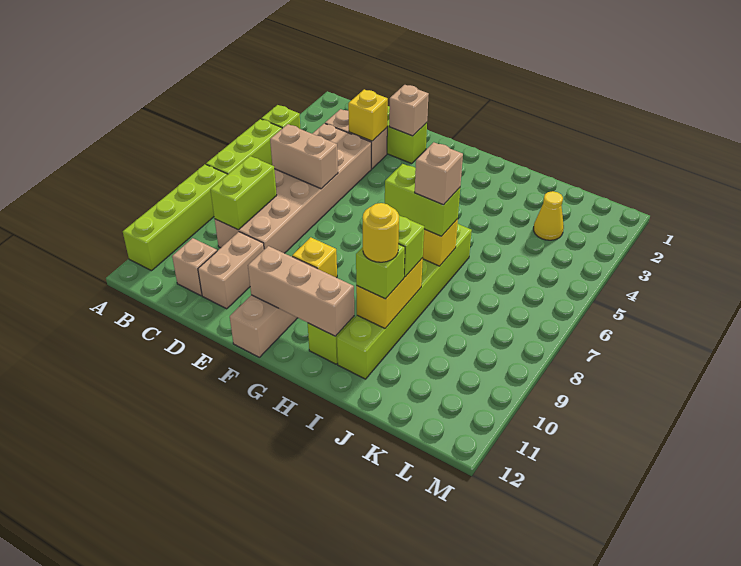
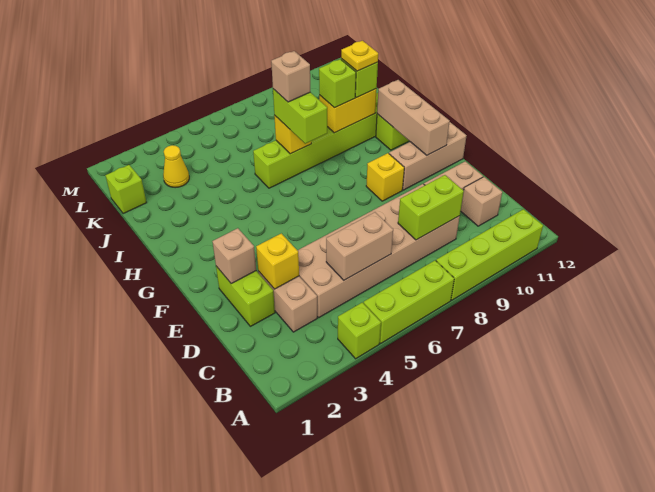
tan 1x2 brick [270,124,338,189] -> tan 1x2 brick turned to [326,212,393,280]
yellow 1x1 round brick [363,203,399,262] -> yellow 1x1 plate [341,41,378,71]
none -> lime 1x1 brick [105,165,147,214]

